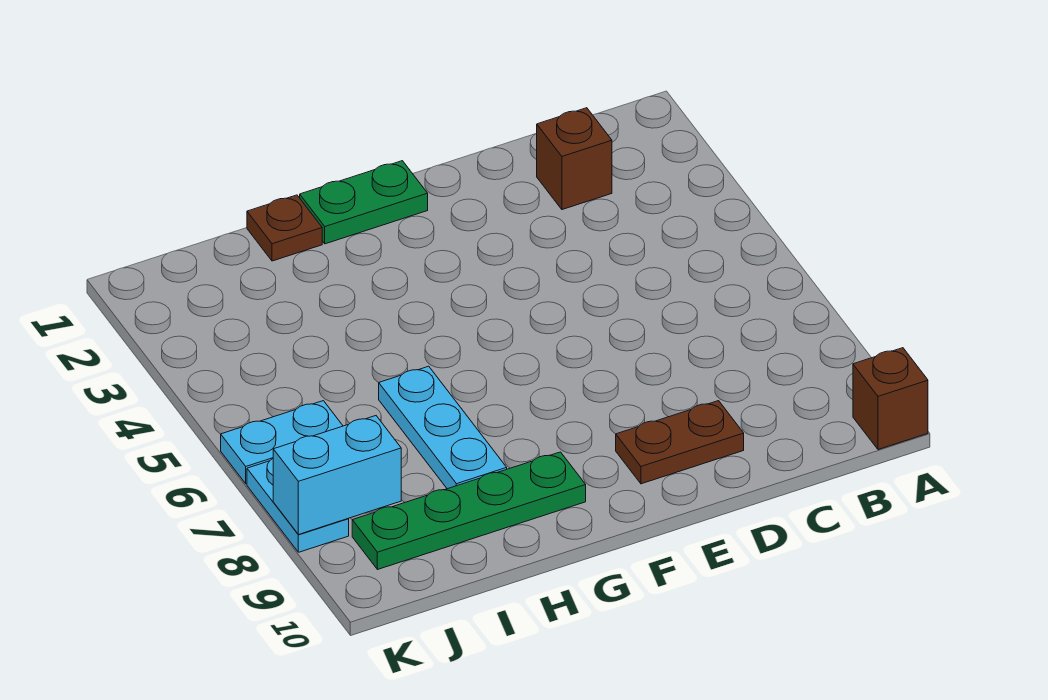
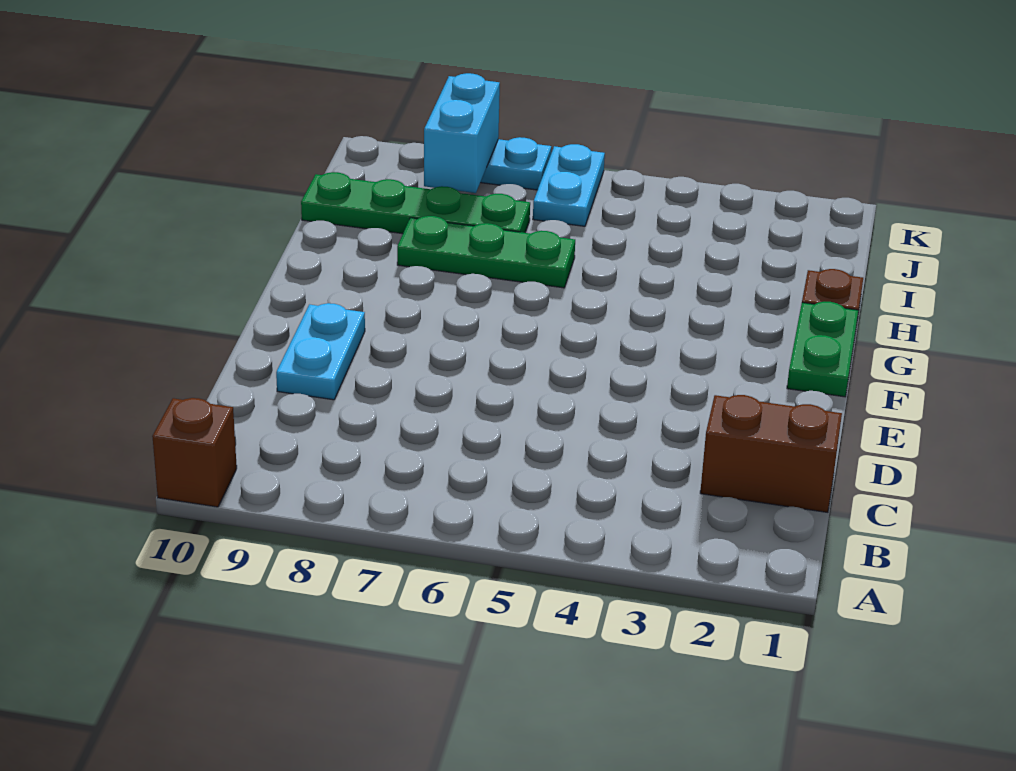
brown 1x1 brick [536,108,612,210] -> brown 1x2 brick [700,395,842,512]
brown 1x2 plate [616,401,744,484] -> cyan 1x2 plate [276,303,365,400]
green 1x4 plate [352,452,586,570] -> green 1x4 plate turned to [301,172,530,234]
cyan 1x3 plate [379,366,507,489] -> green 1x3 plate [397,216,575,288]

